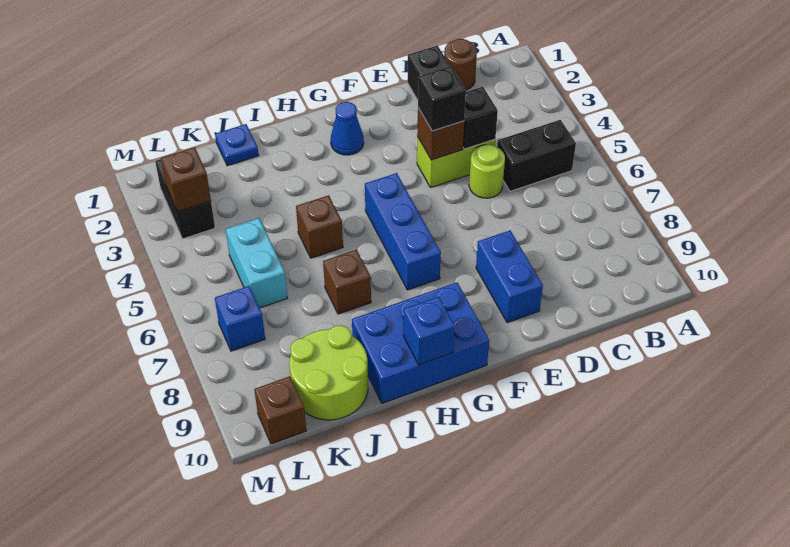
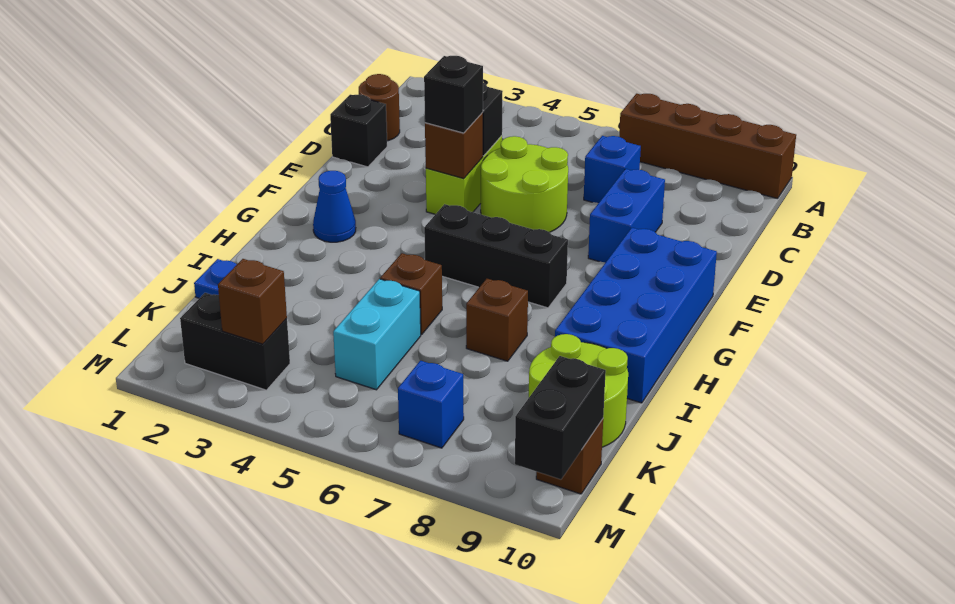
none -> brown 1x4 brick [619,94,796,199]
black 1x2 brick [497,120,576,191] -> black 1x2 brick moved to [515,356,606,479]
lime 1x1 round brick [469,145,505,198] -> lime 2x2 round brick [481,136,568,232]
blue 1x2 brick [476,230,543,323] -> blue 1x2 brick turned to [588,169,665,263]
blue 1x3 brick [365,173,441,290] -> black 1x3 brick [424,204,568,308]
blue 2x3 brick [352,282,489,403] -> blue 2x4 brick [555,228,717,403]
blue 1x1 brick [403,297,455,365] -> blue 1x1 brick moved to [584,136,641,203]
cyan 1x2 brick [226,218,287,308] -> cyan 1x2 brick turned to [333,279,421,390]

